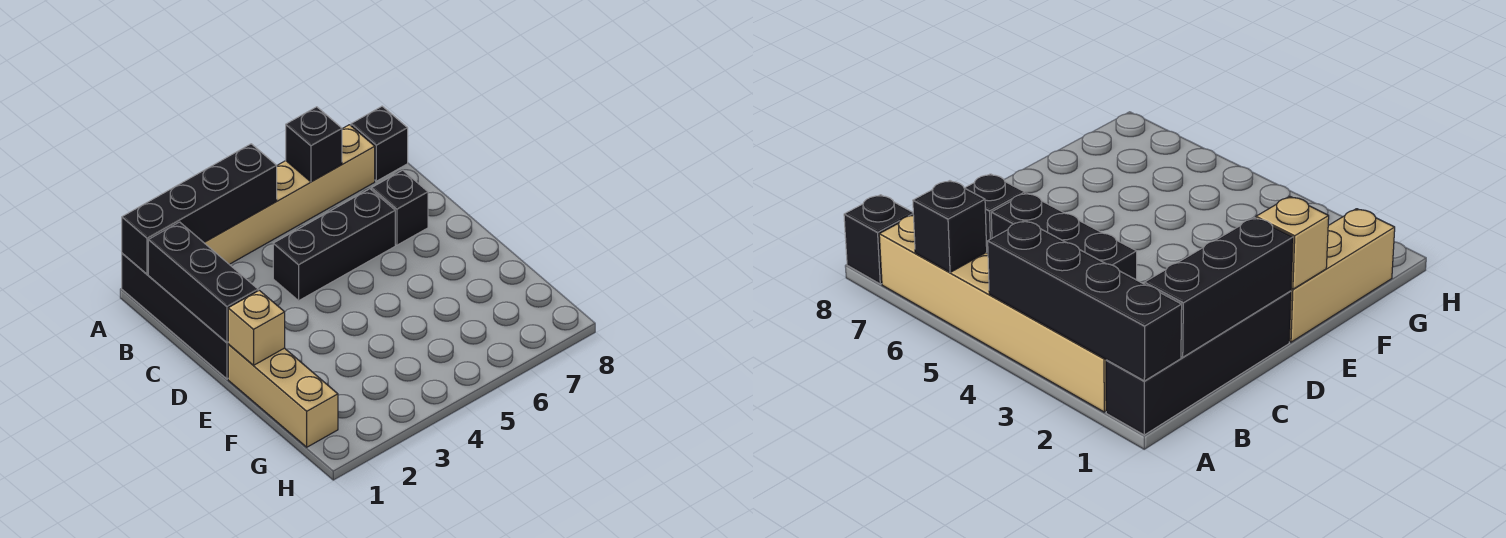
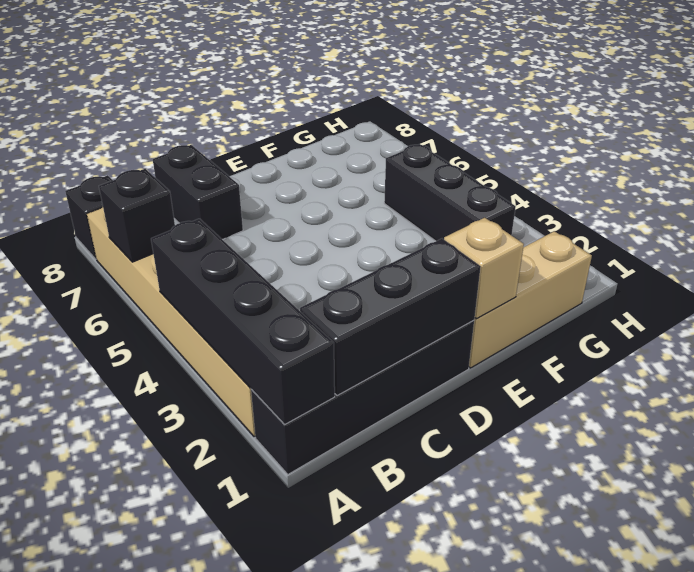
black 1x3 brick [273,189,395,301] -> black 1x3 brick moved to [384,144,516,241]
black 1x1 brick [372,170,428,245] -> black 1x2 brick [153,145,243,240]

